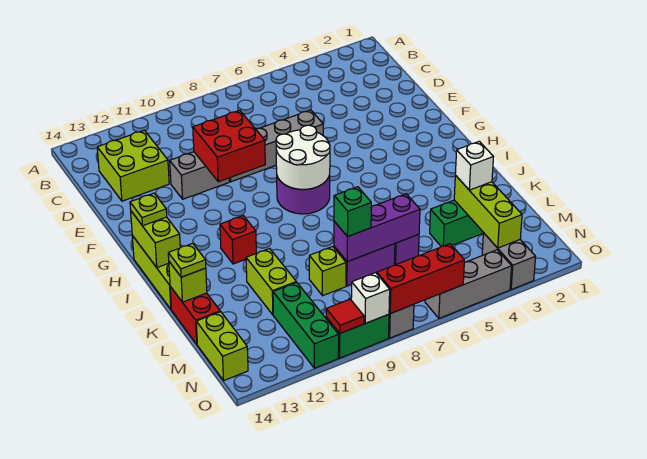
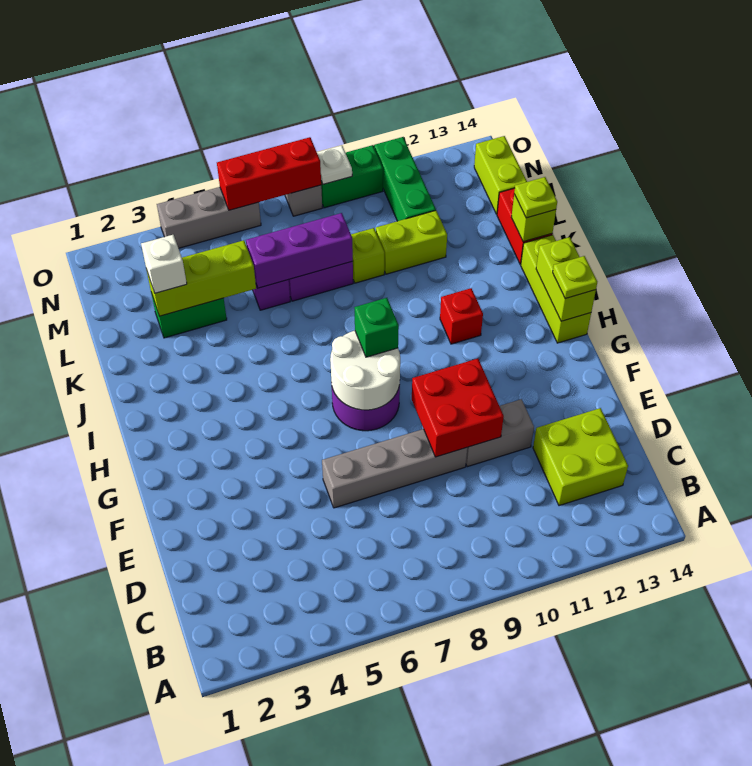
lime 1x2 brick [246,249,296,315] -> lime 1x2 brick turned to [376,211,447,274]
lime 1x3 brick [454,175,522,248] -> lime 1x3 brick turned to [146,240,256,316]
green 1x1 brick [334,187,371,237] -> green 1x1 brick moved to [355,298,399,357]
grey 1x2 brick [482,233,536,290] -> none
white 1x1 brick [351,273,390,324] -> white 1x1 plate [317,145,352,184]
red 1x1 tile [326,299,364,333] -> none

